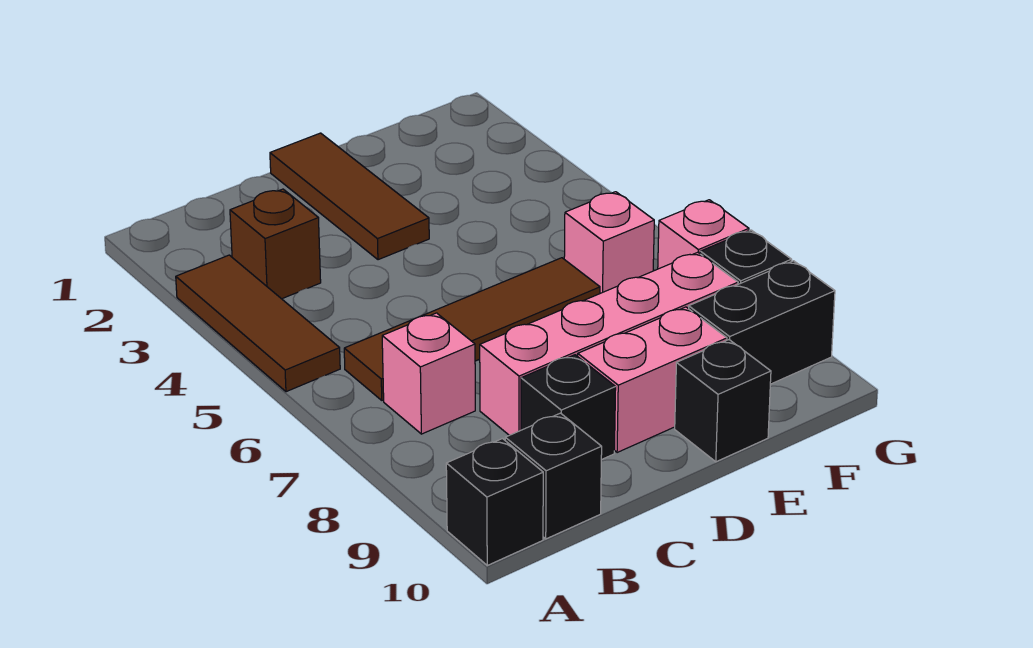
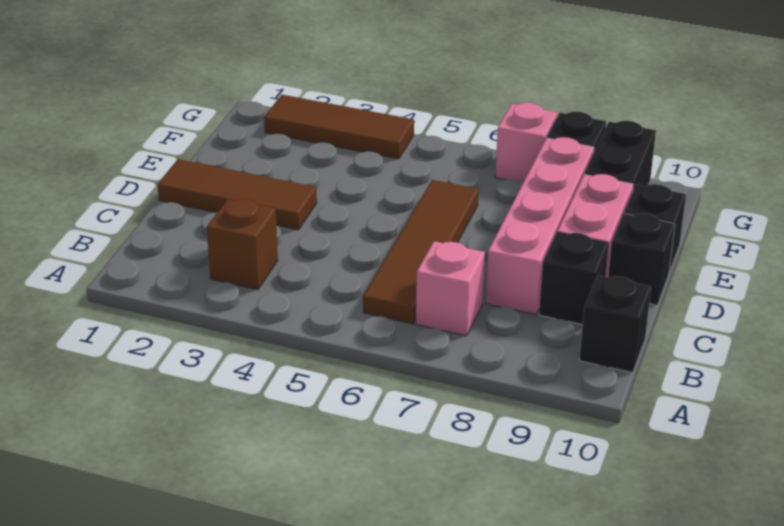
brown 1x3 tile [176,255,340,392] -> brown 1x3 tile moved to [264,95,414,159]
black 1x1 brick [446,439,543,565] -> black 1x1 brick moved to [608,213,675,305]
pink 1x1 brick [564,192,654,293] -> none

